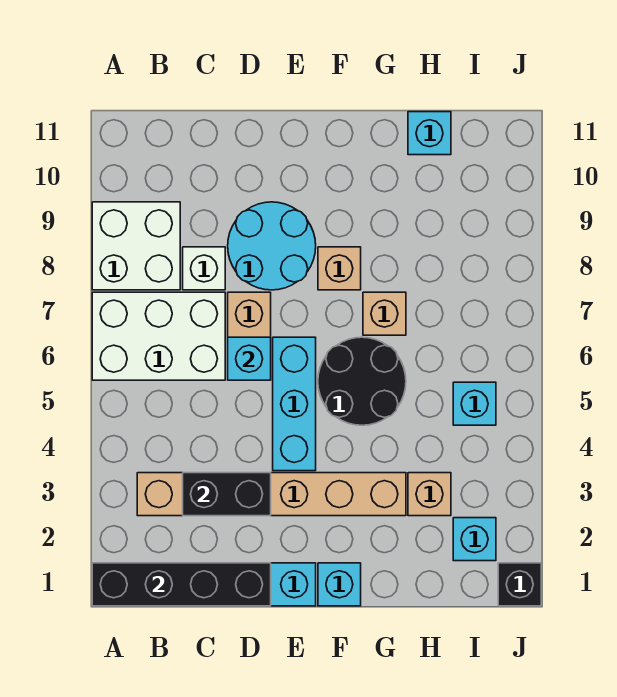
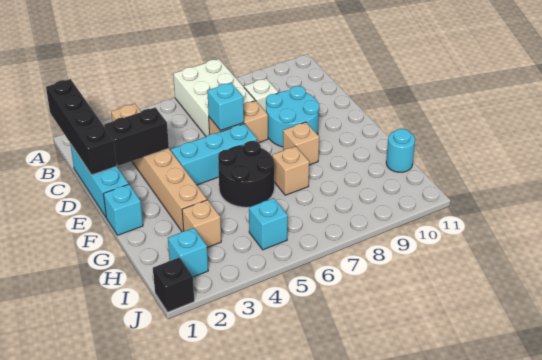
white 2x2 brick [92,202,180,290] -> none
black 1x2 brick [183,473,271,516] -> black 1x2 brick turned to [104,107,169,166]
cyan 1x1 brick [408,112,451,155] -> cyan 1x1 round brick [386,129,415,172]

